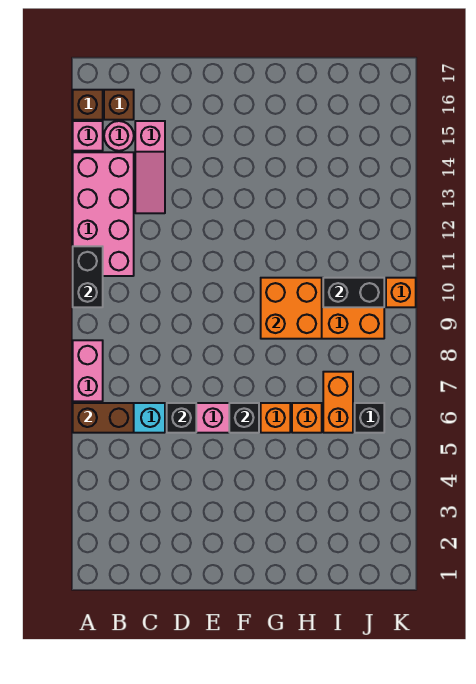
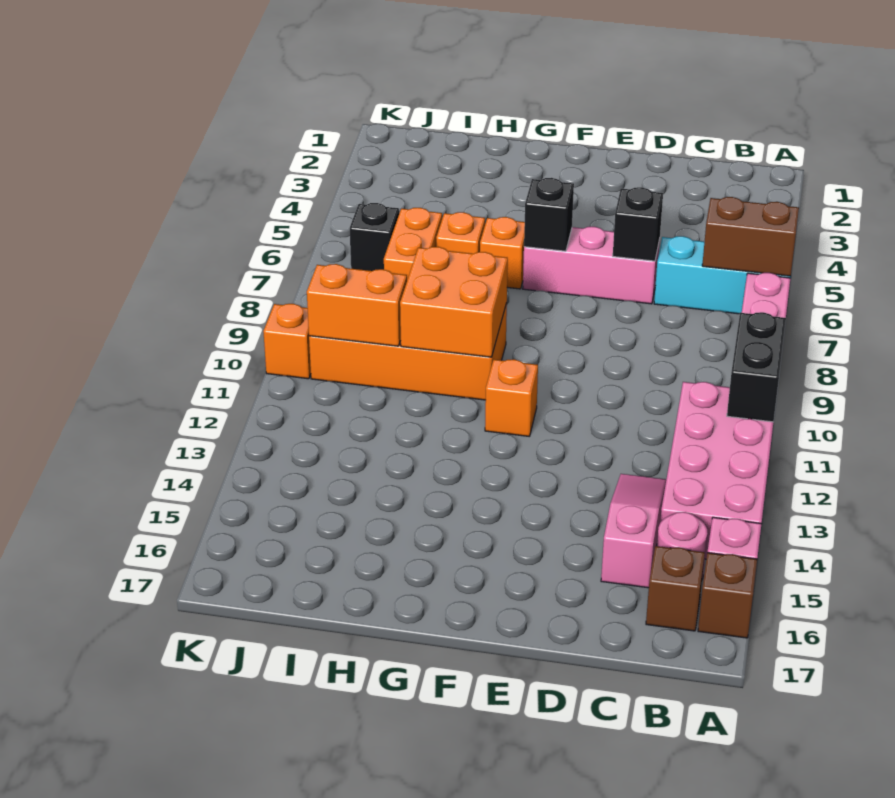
none -> orange 1x1 brick [485,359,538,436]
black 1x2 brick [323,278,384,307] -> orange 1x2 brick [307,264,407,346]

